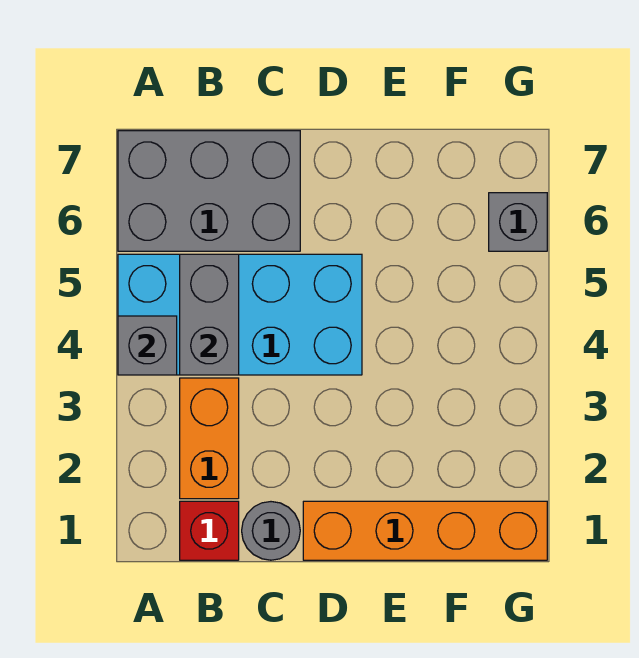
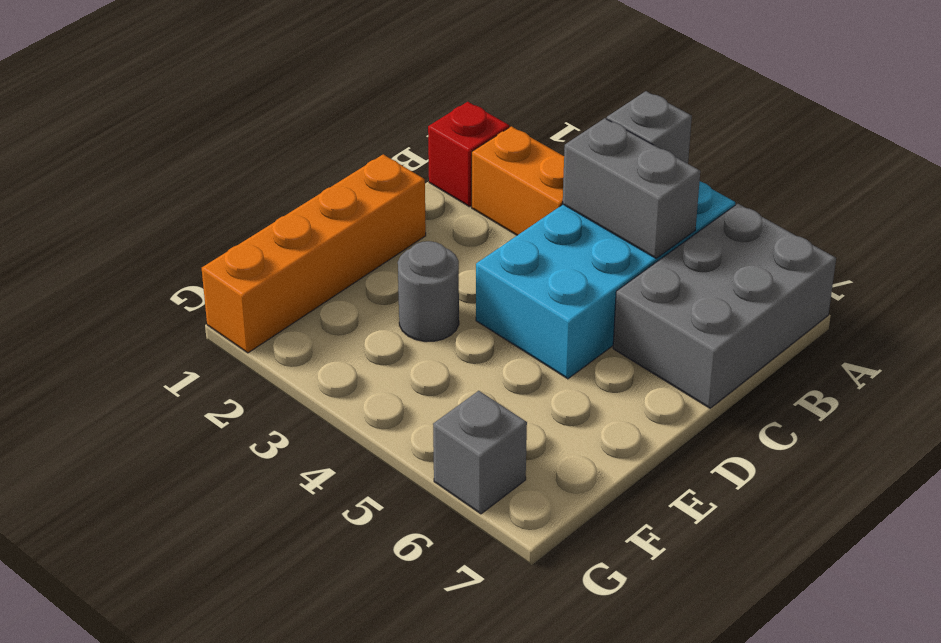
grey 1x1 round brick [242,502,300,560] -> grey 1x1 round brick moved to [398,241,459,342]

